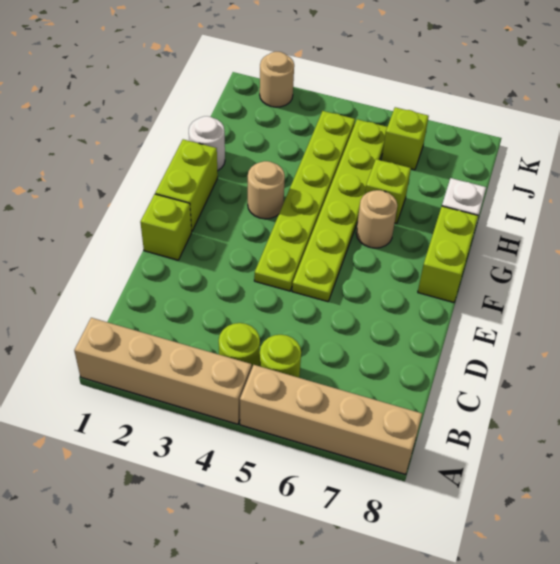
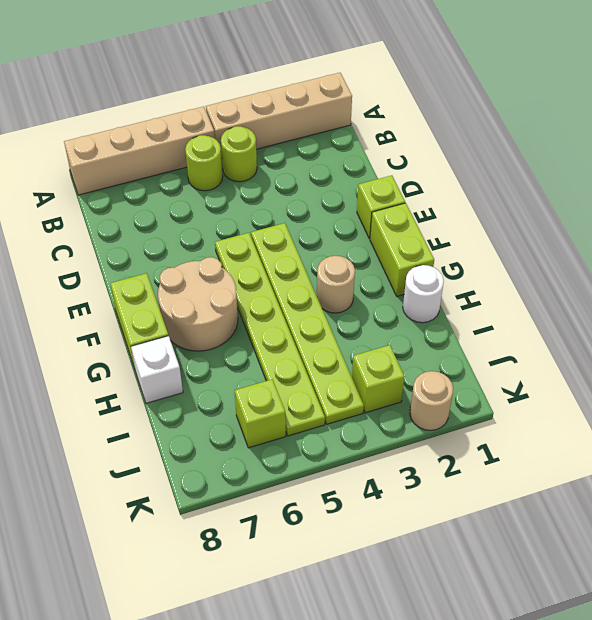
tan 1x1 round brick [356,190,397,248] -> tan 2x2 round brick [158,257,238,351]
lime 1x1 brick [365,159,411,224] -> lime 1x1 brick moved to [352,345,404,413]

